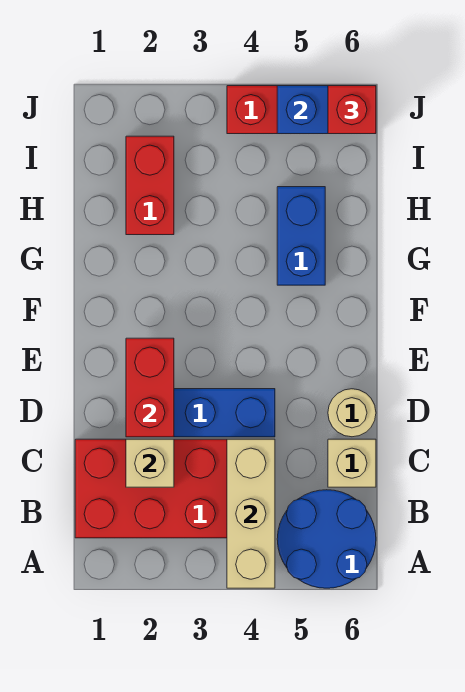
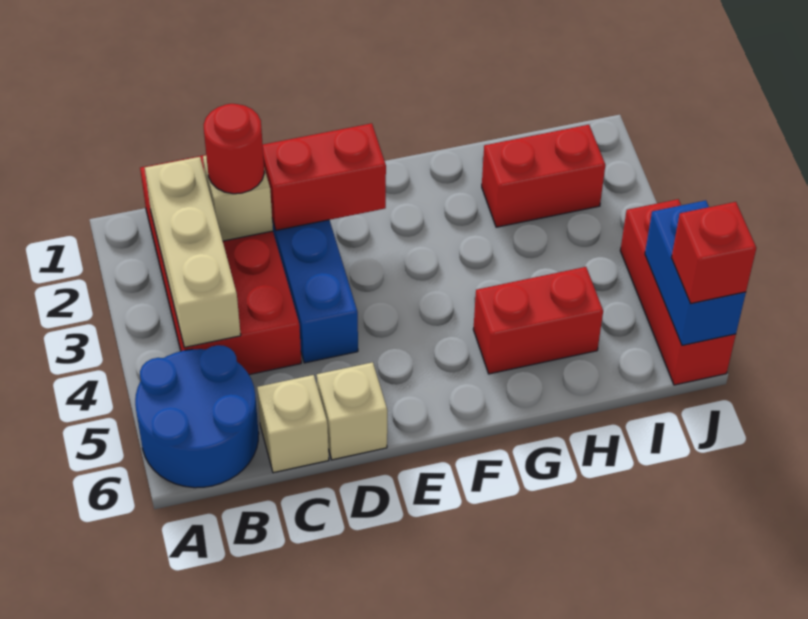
tan 1x3 brick [227,439,275,588] -> tan 1x3 brick turned to [145,157,241,347]
none -> red 1x1 round brick [204,104,264,194]
tan 1x1 round brick [328,389,376,437] -> tan 1x1 brick [317,362,387,460]
blue 1x2 brick [277,187,325,285] -> red 1x2 brick [473,267,603,374]

